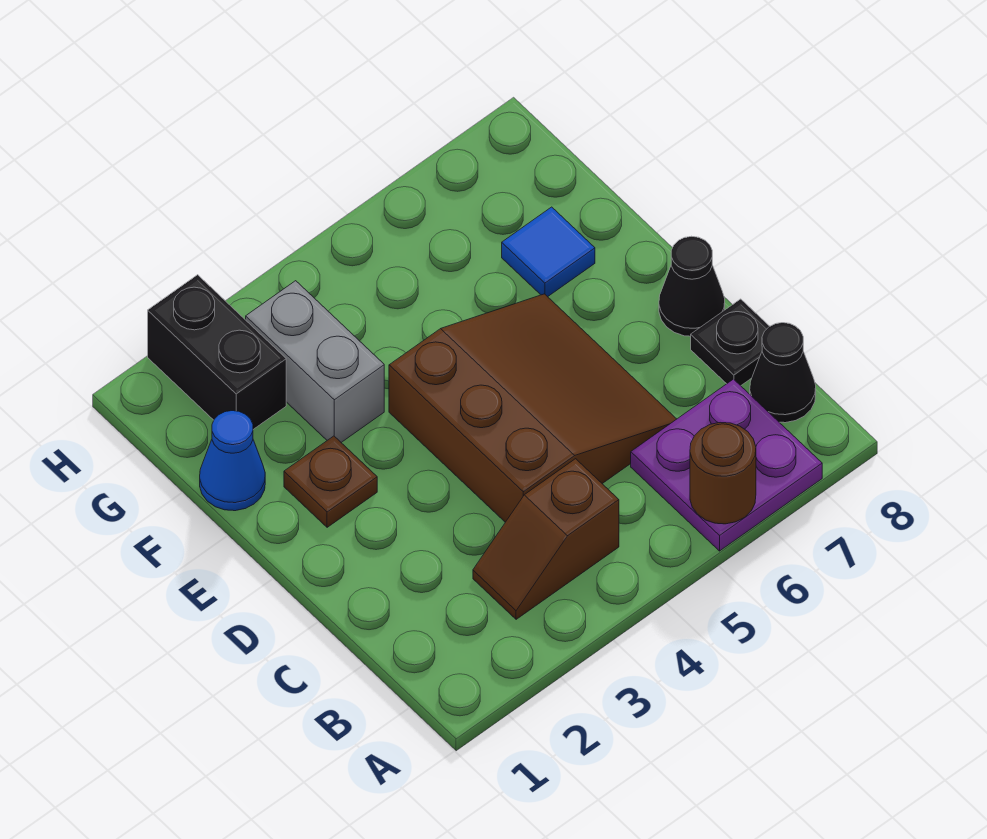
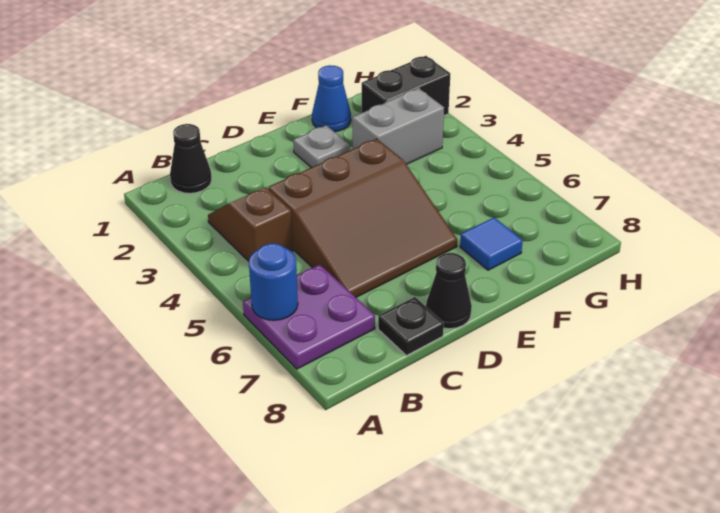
brown 1x1 round brick [690,423,756,524] -> blue 1x1 round brick [249,244,298,320]
black 1x1 cone [750,323,816,423] -> black 1x1 cone moved to [170,124,212,193]
brown 1x1 plate [284,436,377,527] -> grey 1x1 plate [293,125,350,168]

